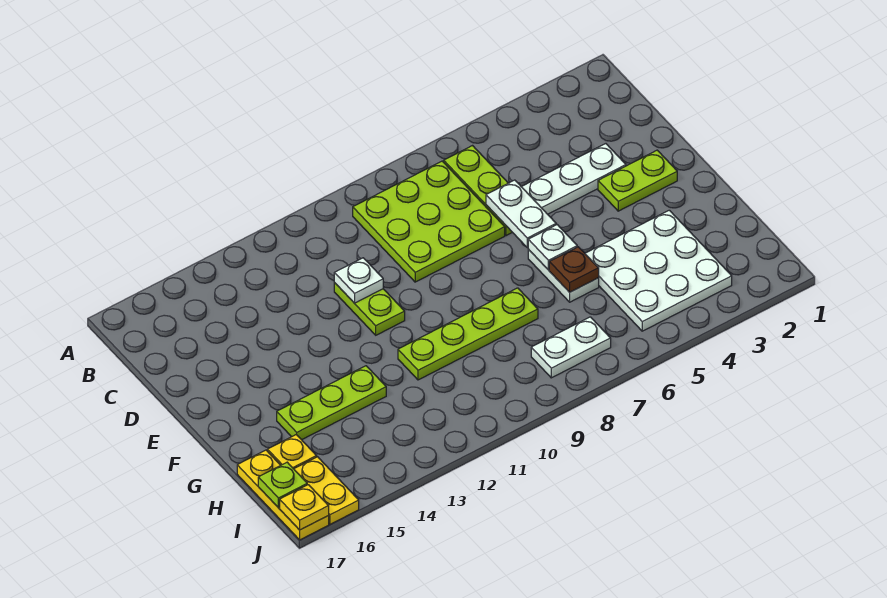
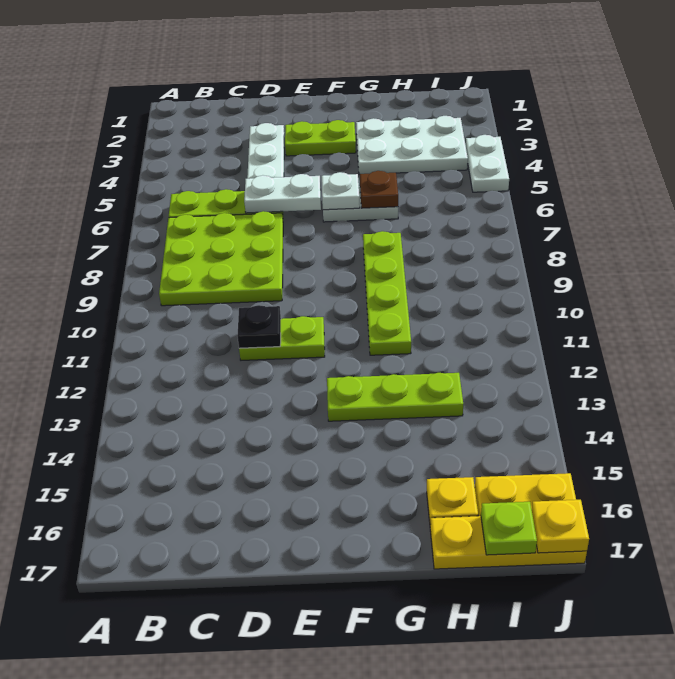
white 1x1 plate [334,258,383,303] -> black 1x1 plate [237,305,281,348]
lime 1x2 plate [598,150,677,211] -> lime 1x2 plate turned to [285,120,356,156]
white 3x3 plate [585,210,732,331] -> white 2x3 plate [356,116,468,174]
lime 1x3 plate [277,366,386,440] -> lime 1x3 plate turned to [327,373,463,421]
white 1x2 plate [531,317,611,378] -> white 1x2 plate moved to [466,135,509,192]

